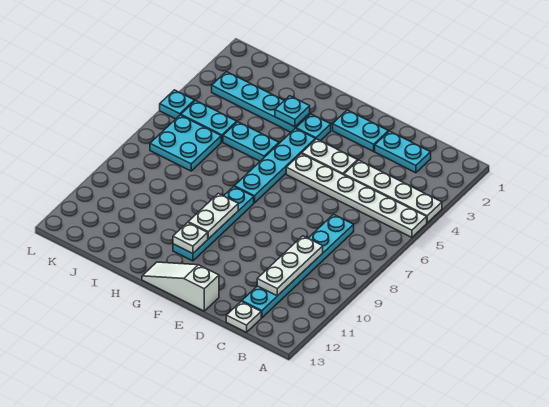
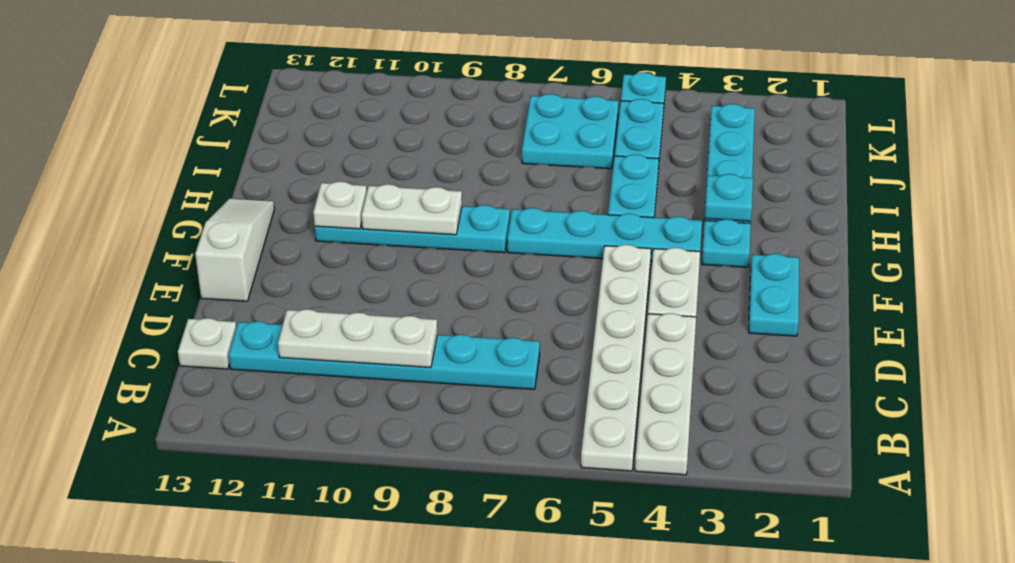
cyan 1x2 plate [375,131,431,173] -> none

